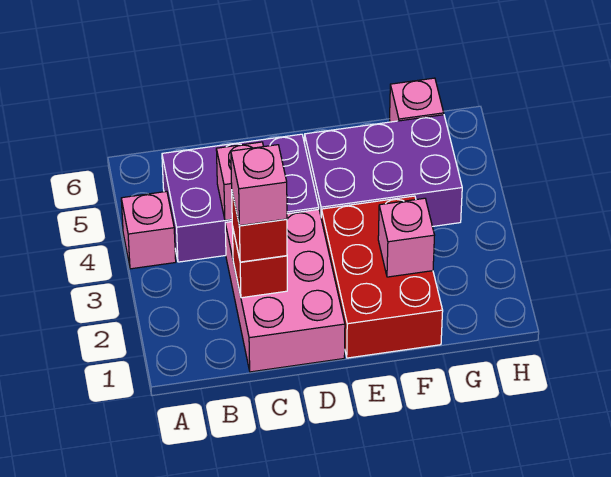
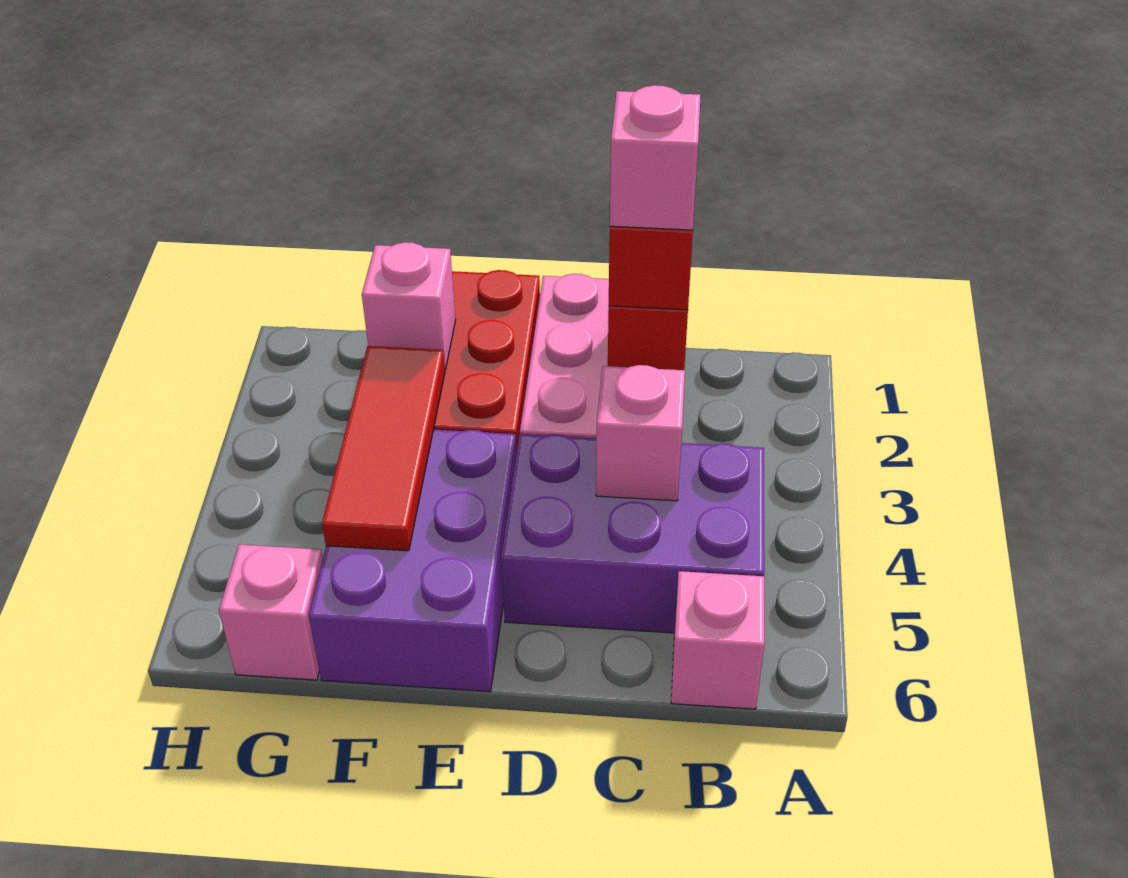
pink 1x1 brick [121,191,176,269] -> pink 1x1 brick moved to [671,571,764,709]
purple 2x3 brick [305,115,462,227] -> purple 2x3 brick turned to [309,430,516,692]
none -> red 1x3 tile [322,346,445,551]

